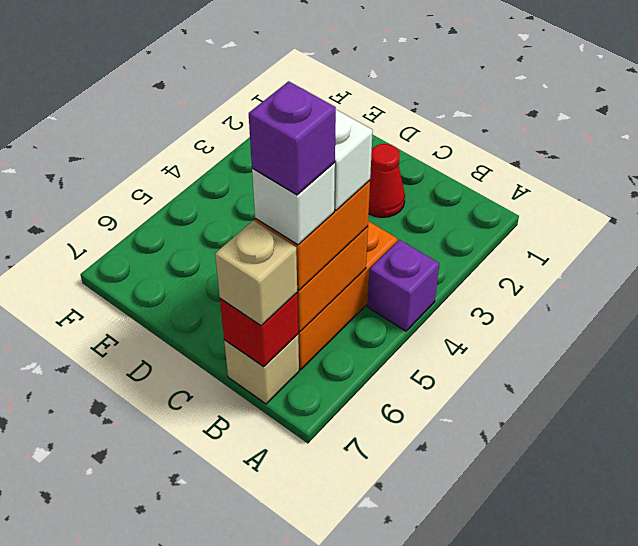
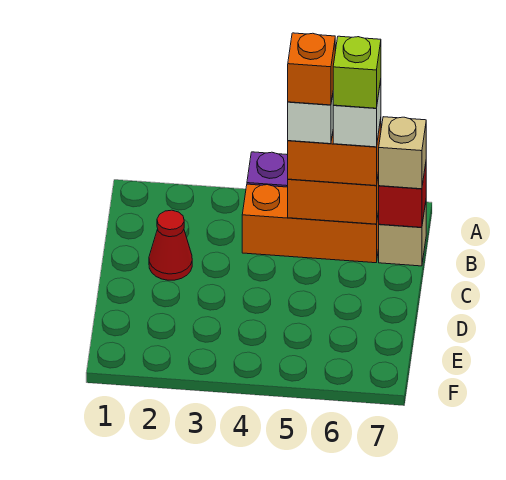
none -> orange 1x1 brick [288,33,335,105]
purple 1x1 brick [249,81,336,195] -> lime 1x1 brick [333,36,381,108]

